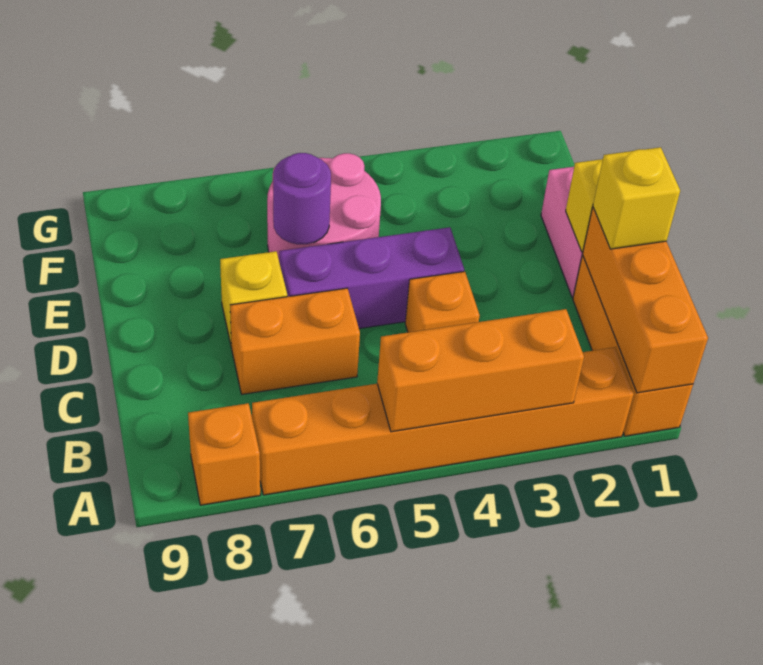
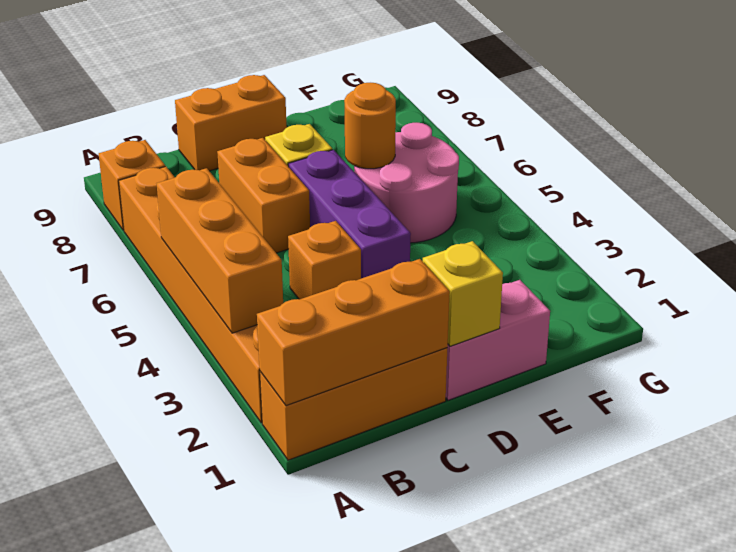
yellow 1x1 brick [593,147,680,249] -> none
none -> orange 1x2 brick [175,75,287,171]
purple 1x1 round brick [273,153,331,244] -> orange 1x1 round brick [344,83,396,169]

